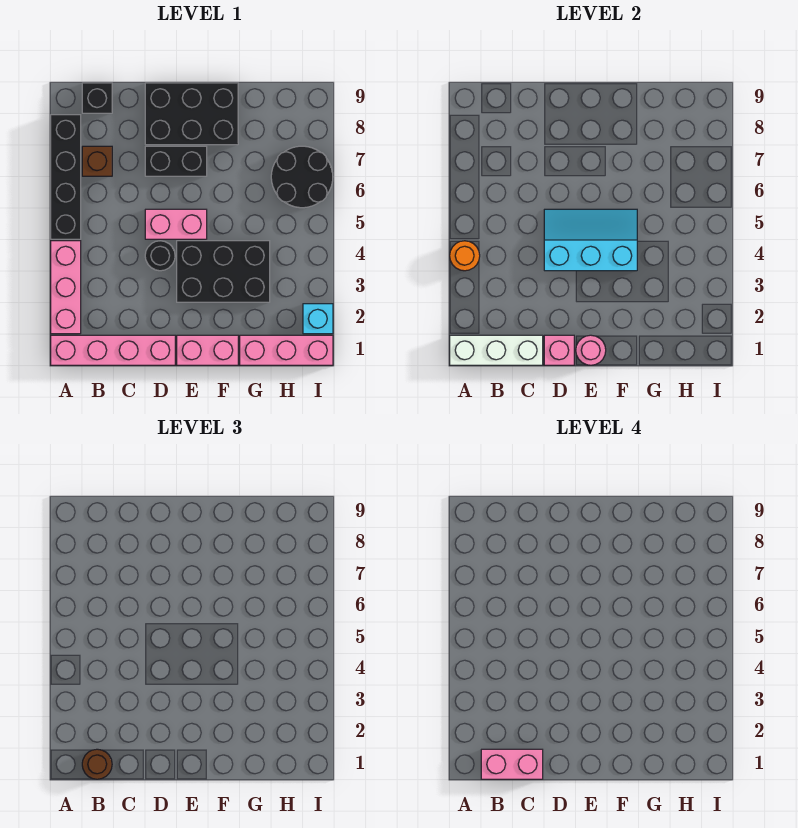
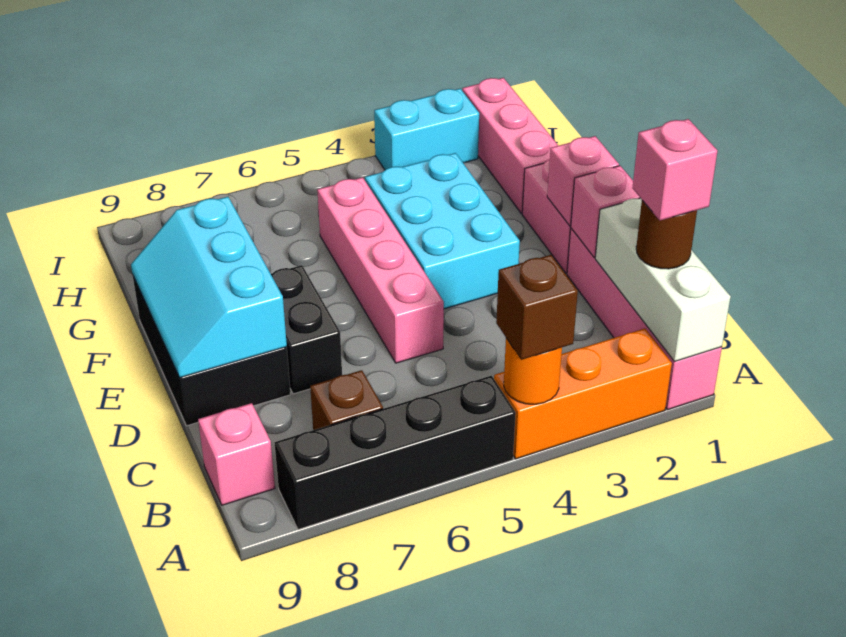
pink 1x3 brick [51,241,81,334] -> orange 1x3 brick [494,329,672,459]
none -> brown 1x1 brick [496,255,578,360]
pink 1x2 brick [481,749,543,779] -> pink 1x1 brick [632,119,717,221]
black 1x1 brick [82,83,112,113] -> pink 1x1 brick [198,403,275,505]
black 1x1 round brick [145,241,175,271] -> none
cyan 2x3 slope [544,209,637,271] -> cyan 2x3 slope moved to [131,197,287,378]
pink 1x2 brick [145,209,207,239] -> pink 1x4 brick [317,177,444,363]
pink 1x1 round brick [576,335,606,365] -> pink 1x1 brick [547,136,619,226]
black 2x3 brick [177,241,270,302] -> cyan 2x3 brick [365,153,520,309]
black 2x2 round brick [271,146,333,208] -> none
cyan 1x1 brick [303,304,333,334] -> cyan 1x2 brick [374,89,479,170]

